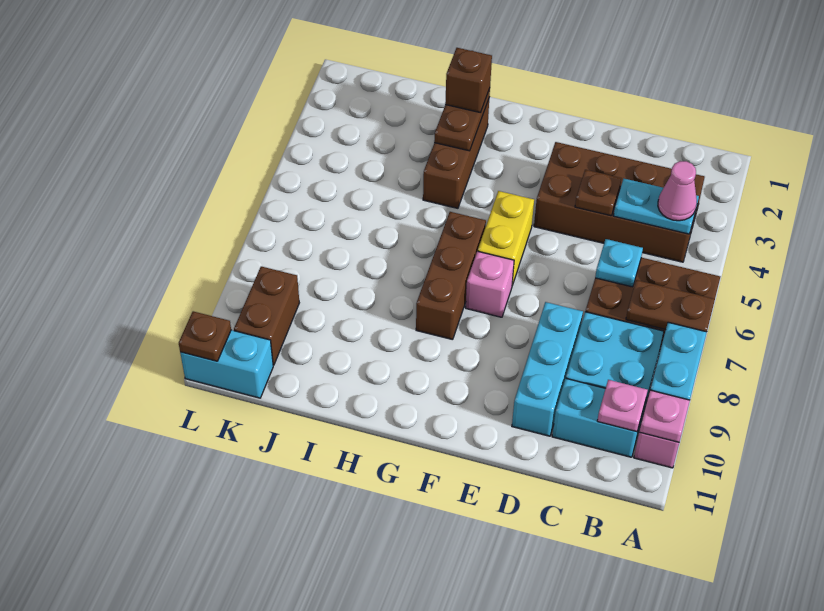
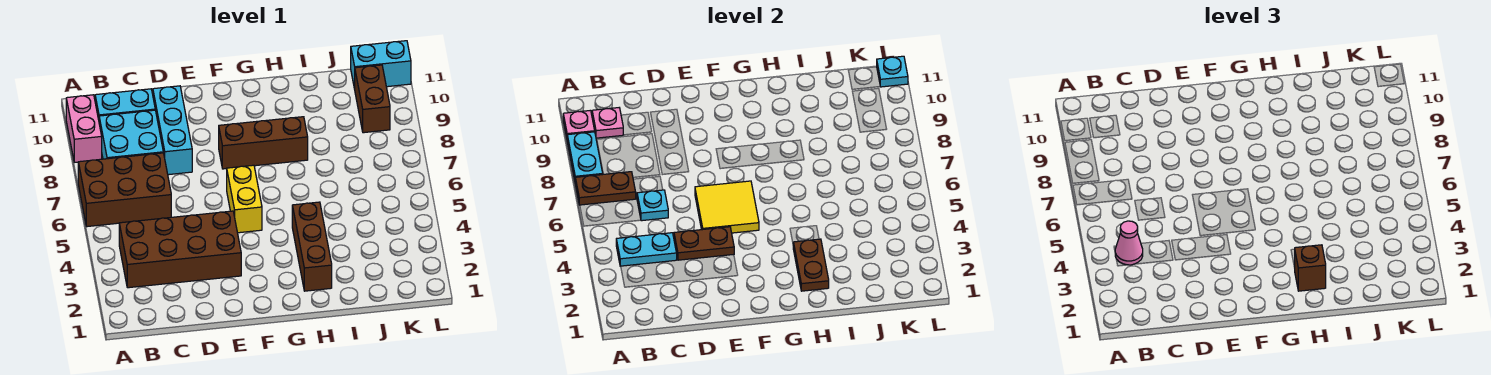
brown 1x1 plate [575,170,621,216] -> brown 1x2 plate [674,227,734,260]
none -> yellow 2x2 tile [695,181,759,233]
pink 1x1 brick [466,251,514,317] -> none
brown 1x3 brick [416,212,486,340] -> brown 1x3 brick turned to [219,117,308,169]
brown 1x1 plate [179,311,231,361] -> cyan 1x1 plate [877,56,908,87]

